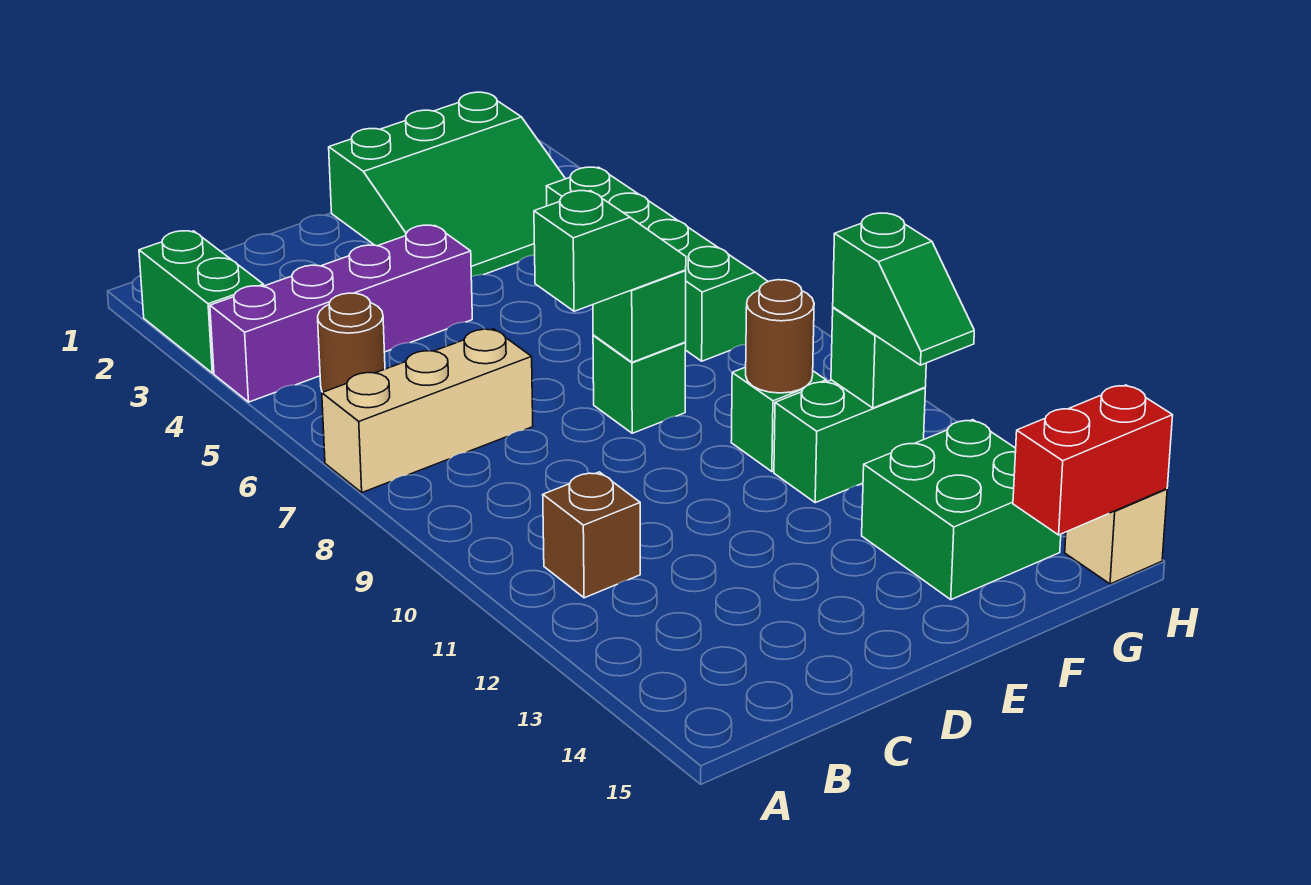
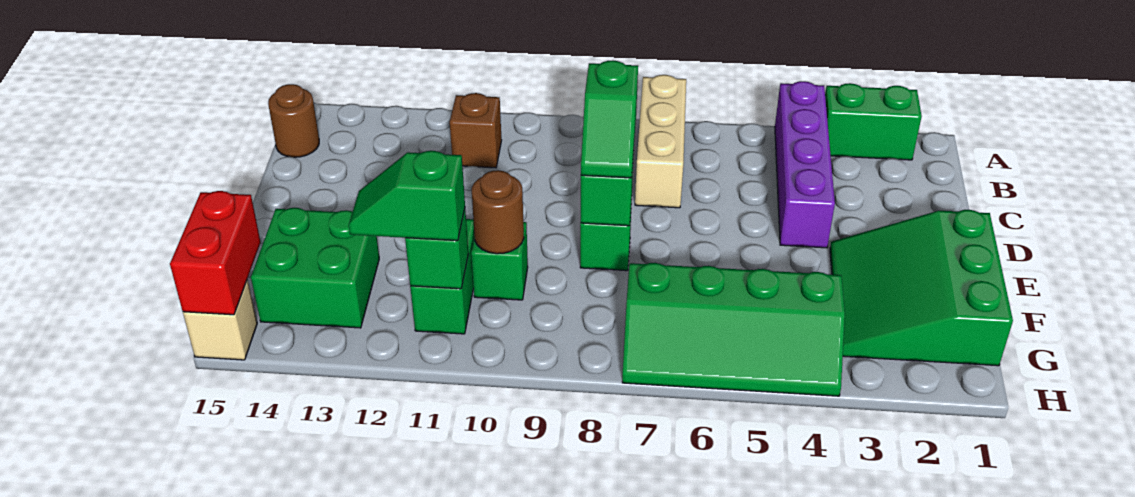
brown 1x1 round brick [318,293,385,392] -> brown 1x1 round brick moved to [268,84,319,157]

